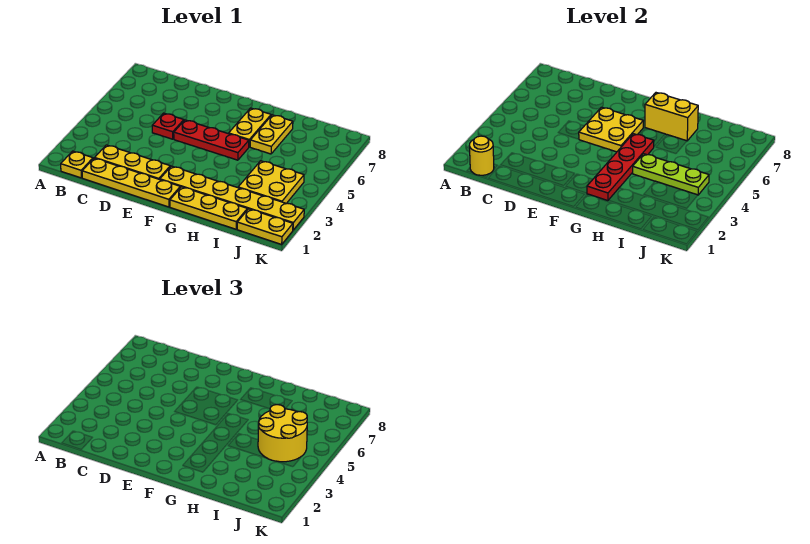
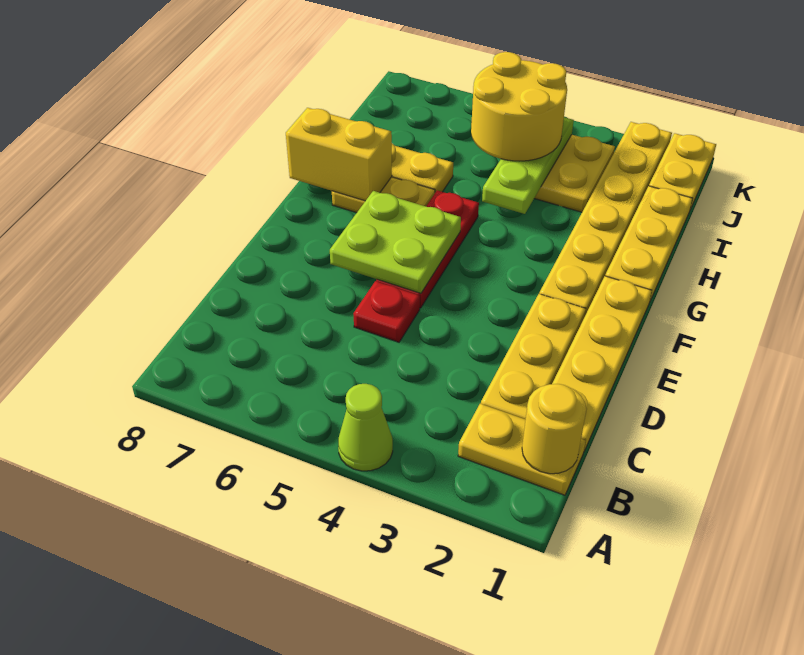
none -> lime 1x1 cone [338,384,393,471]
yellow 1x1 plate [61,151,93,178] -> yellow 1x2 plate [458,404,586,495]
yellow 2x2 plate [579,107,643,152] -> lime 2x2 plate [330,191,461,293]
red 1x4 plate [587,134,654,201] -> none
yellow 1x2 brick [645,93,698,141] -> yellow 1x2 brick turned to [286,108,392,201]

